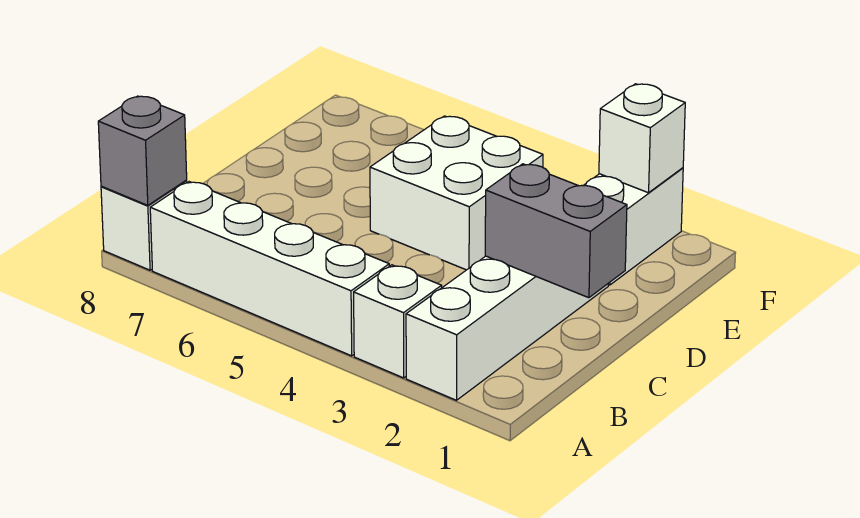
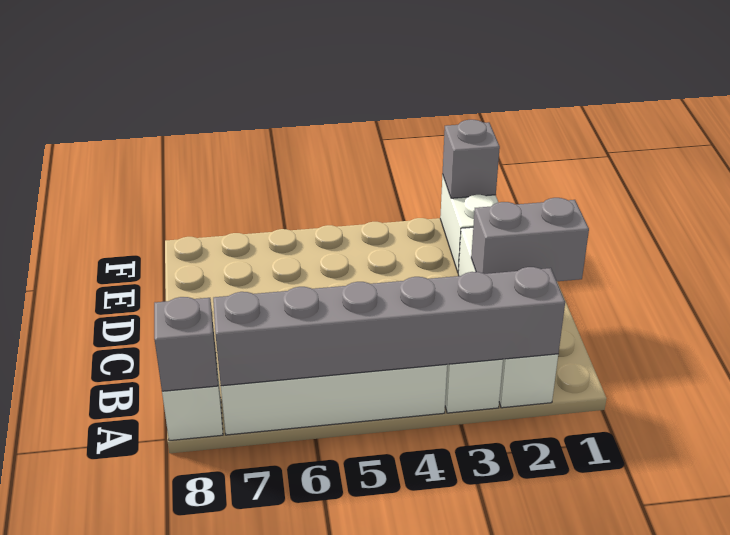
none -> grey 1x6 brick [213,267,565,386]
white 2x2 brick [370,116,543,270] -> none
white 1x1 brick [599,84,685,193] -> grey 1x1 brick [443,120,500,198]

